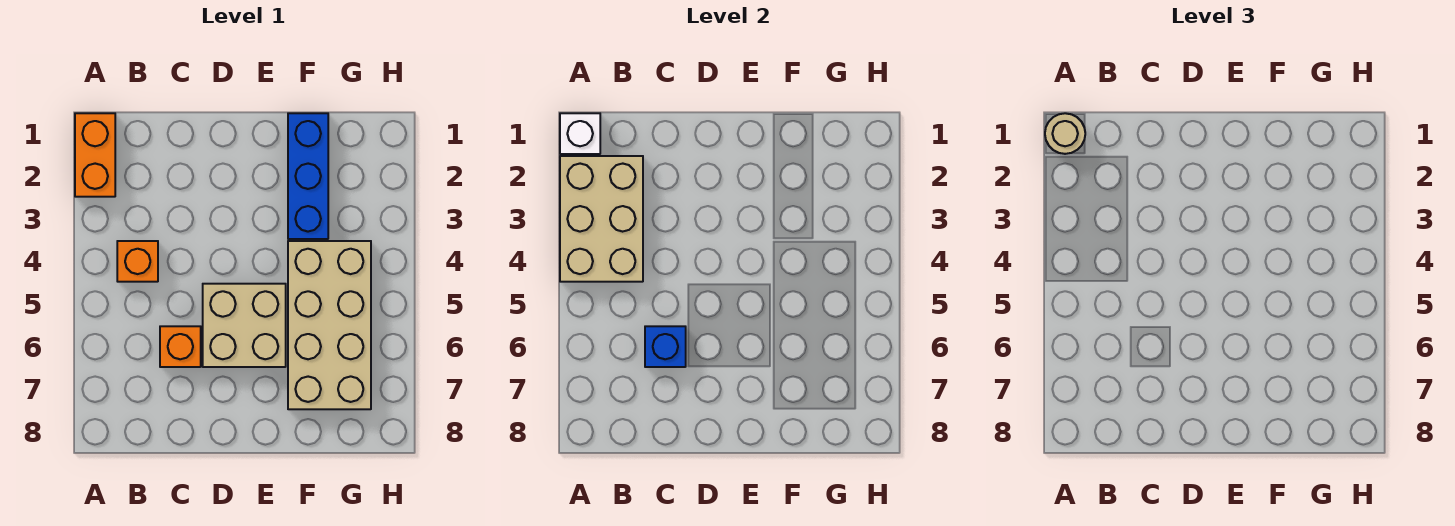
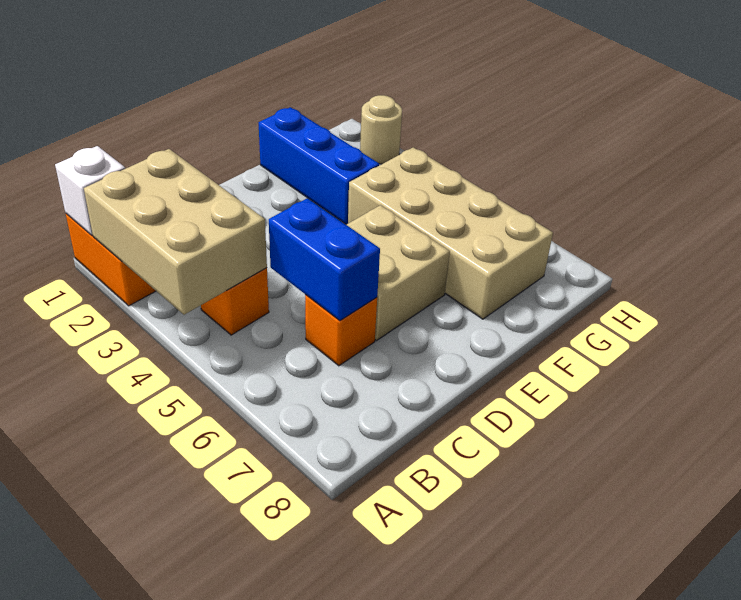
tan 1x1 round brick [1045,113,1085,154] -> tan 1x1 round brick moved to [360,95,402,164]
blue 1x1 brick [645,326,686,367] -> blue 1x2 brick [269,198,380,321]

